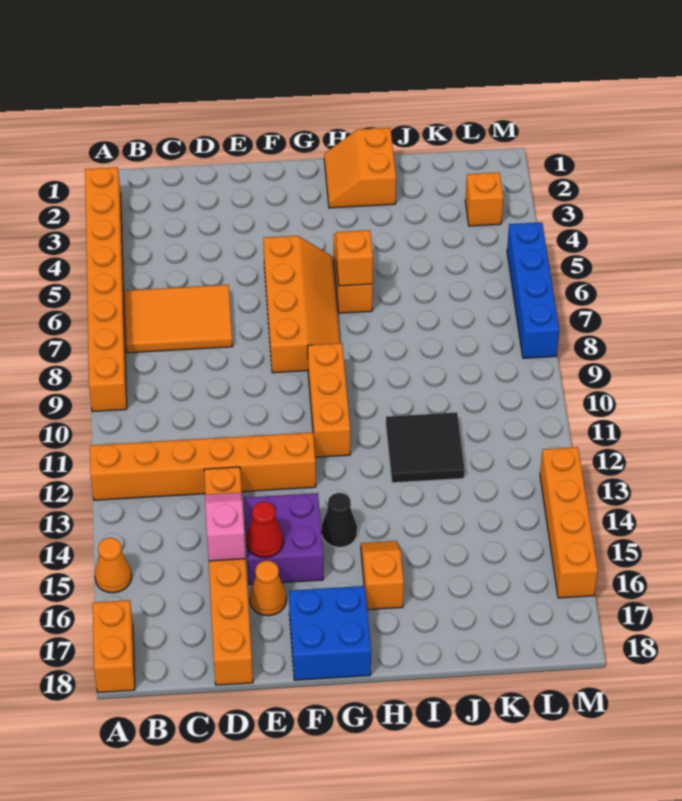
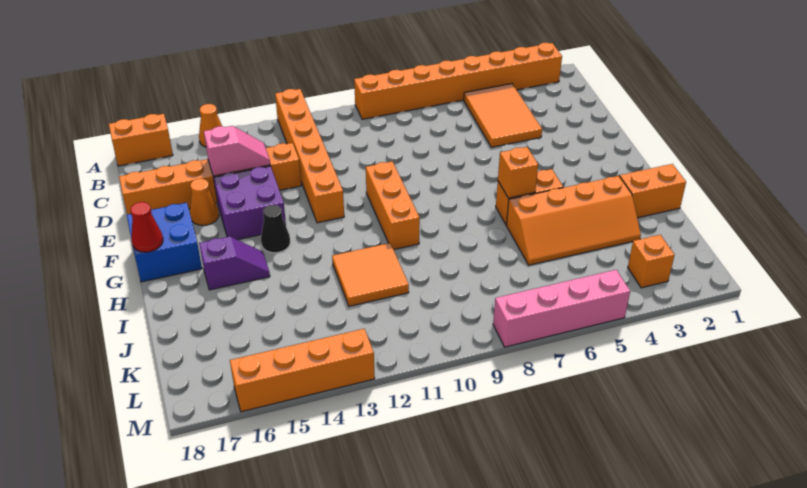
orange 2x3 tile [125,285,233,353] -> orange 2x3 tile moved to [464,84,542,147]
red 1x1 cone [246,502,283,558] -> red 1x1 cone moved to [130,202,163,252]
orange 2x4 slope [263,236,340,373] -> orange 2x4 slope moved to [506,176,641,265]
orange 1x3 brick [308,343,350,457] -> orange 1x3 brick turned to [366,161,420,250]
orange 1x2 slope [361,541,404,610] -> purple 1x2 slope [199,236,270,290]
black 2x2 tile [386,412,465,483] -> orange 2x2 tile [332,243,409,306]
blue 1x4 brick [507,222,559,358] -> pink 1x4 brick [493,270,630,347]

